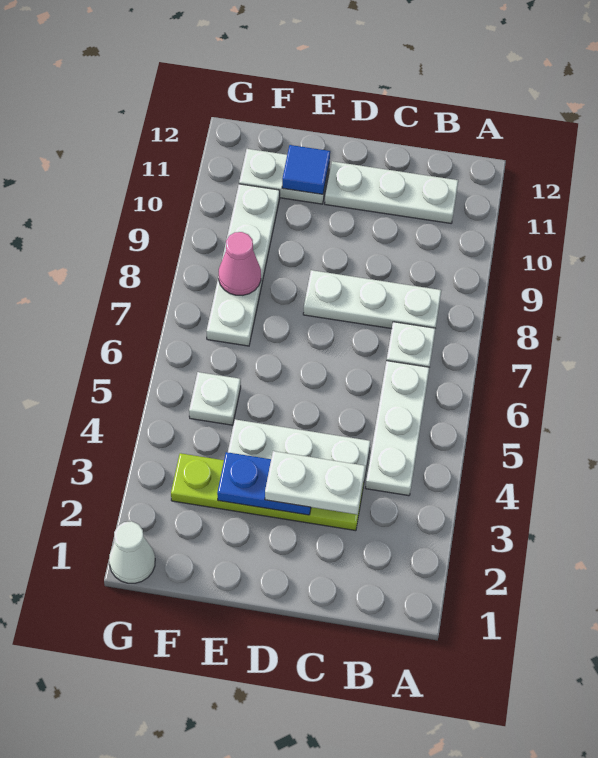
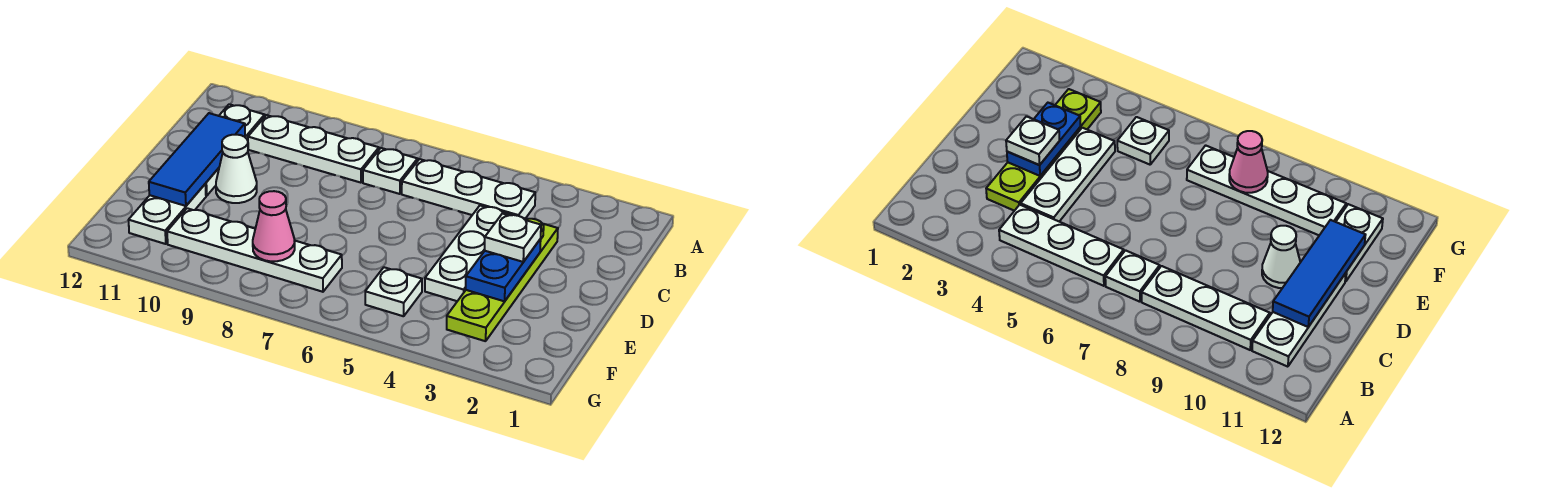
white 1x3 plate [303,270,441,329] -> white 1x3 plate turned to [248,115,379,183]
white 1x2 plate [265,451,365,515] -> white 1x1 plate [485,213,541,262]
blue 1x1 tile [282,145,330,194] -> blue 1x3 tile [149,113,245,206]
white 1x1 cone [109,521,155,583] -> white 1x1 cone moved to [216,135,257,203]

